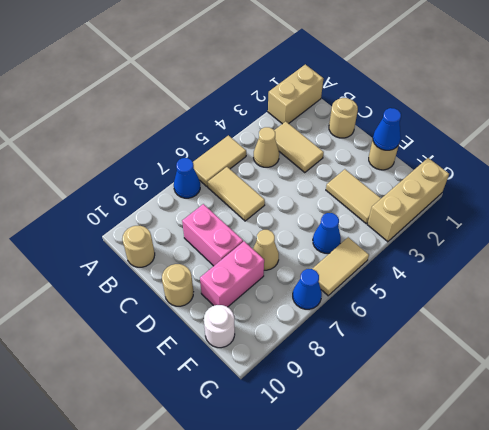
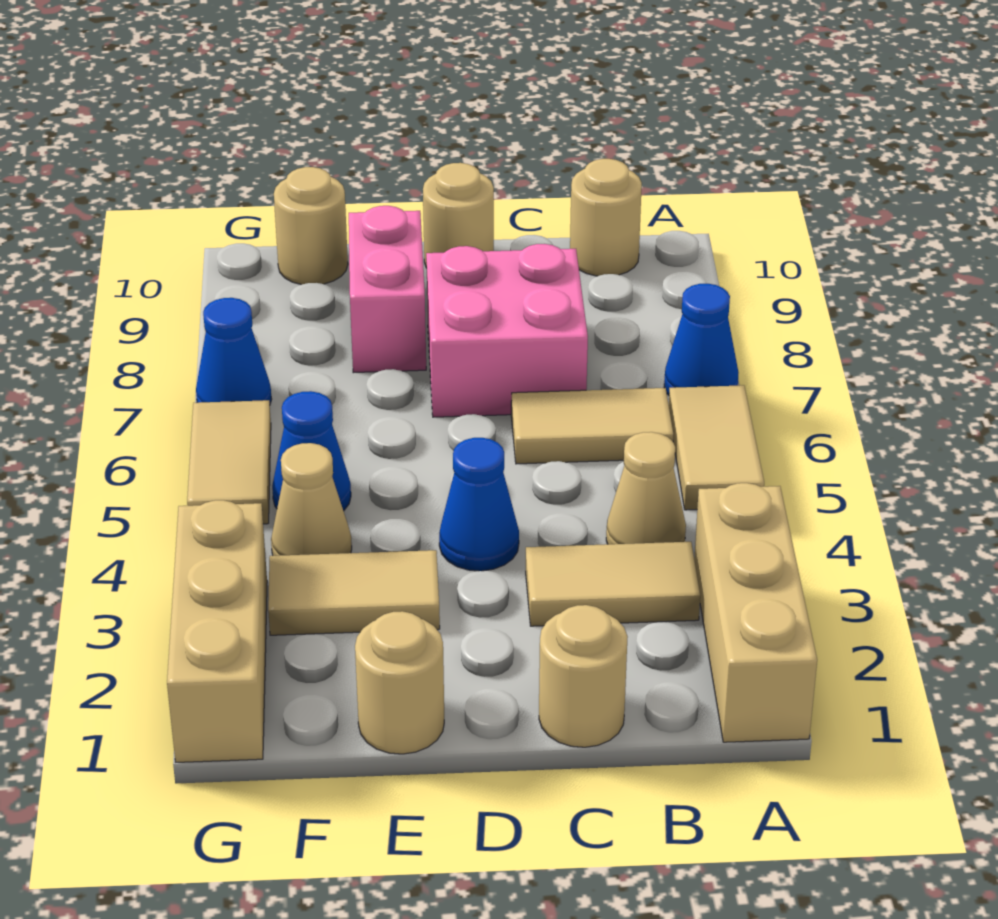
tan 1x2 brick [268,64,323,124] -> tan 1x3 brick [694,483,817,742]
pink 1x2 brick [182,204,243,266] -> pink 2x2 brick [426,244,588,417]
blue 1x1 cone [373,108,401,150] -> blue 1x1 cone moved to [439,438,519,571]
tan 1x1 cone [253,230,279,270] -> tan 1x1 cone moved to [271,443,352,556]
white 1x1 round brick [204,305,235,348] -> tan 1x1 round brick [274,167,348,285]

